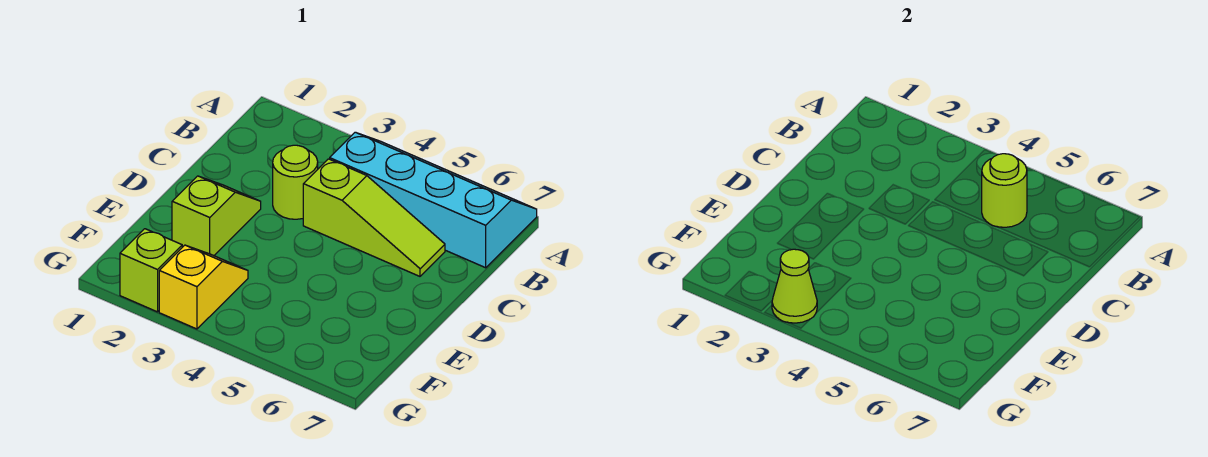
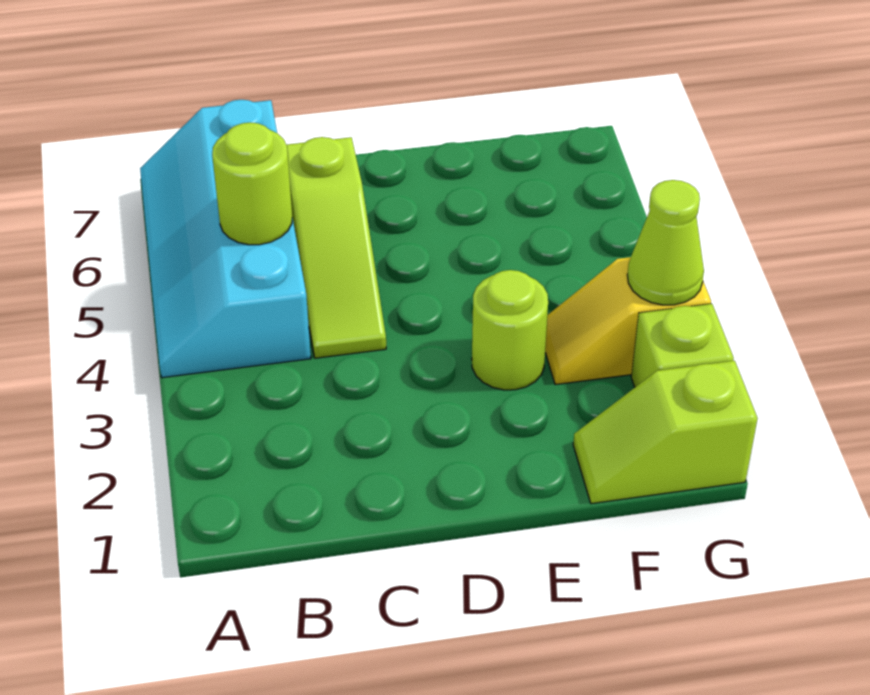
lime 1x1 round brick [273,145,318,219] -> lime 1x1 round brick moved to [472,270,548,390]
lime 1x3 slope [303,159,445,276] -> lime 1x3 slope turned to [287,137,386,358]
lime 1x2 slope [172,176,261,256] -> lime 1x2 slope moved to [573,361,758,504]

